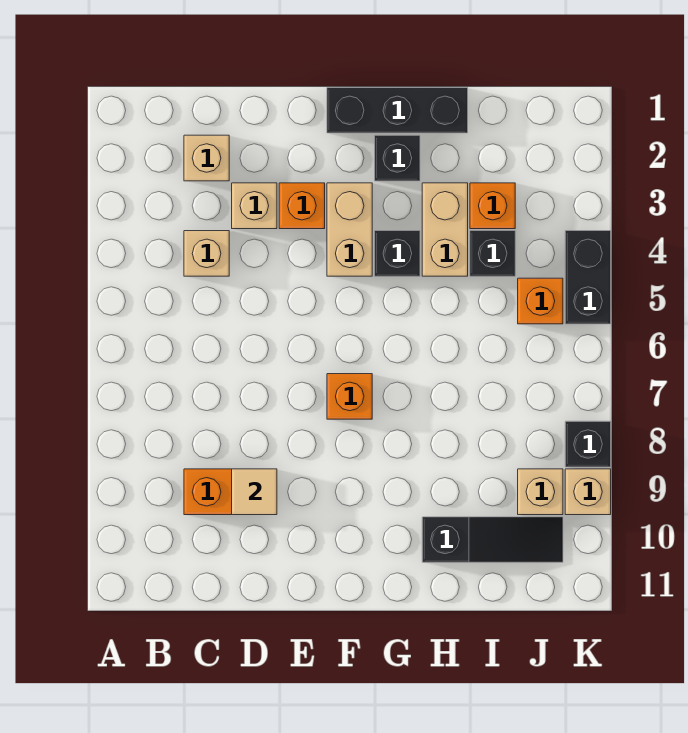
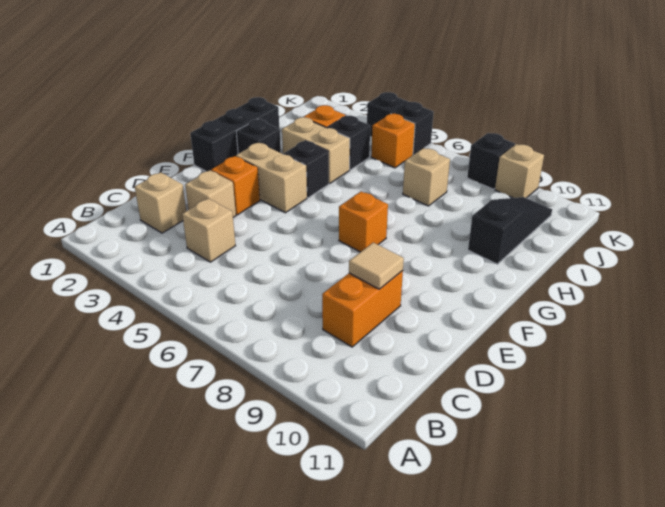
tan 1x1 brick [518,469,563,515] -> tan 1x1 brick moved to [403,148,450,206]

